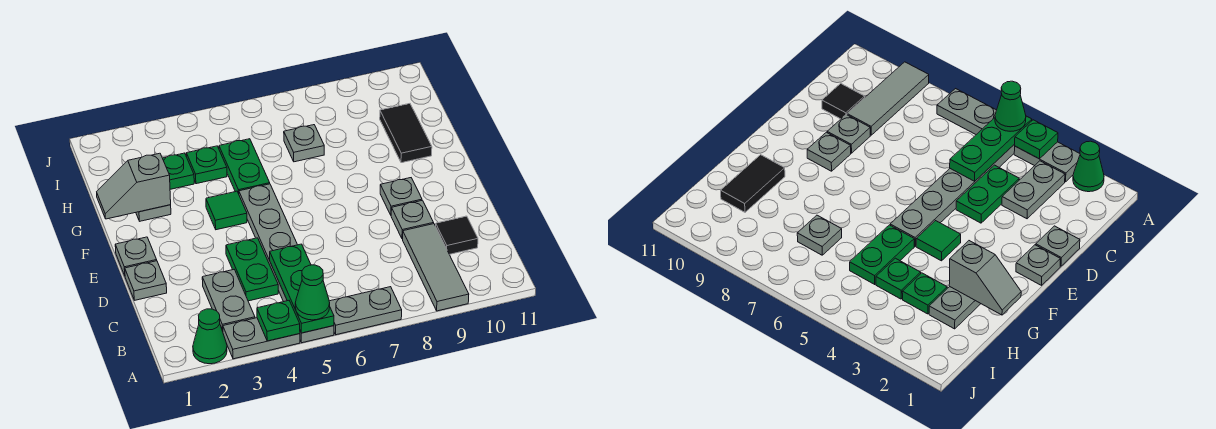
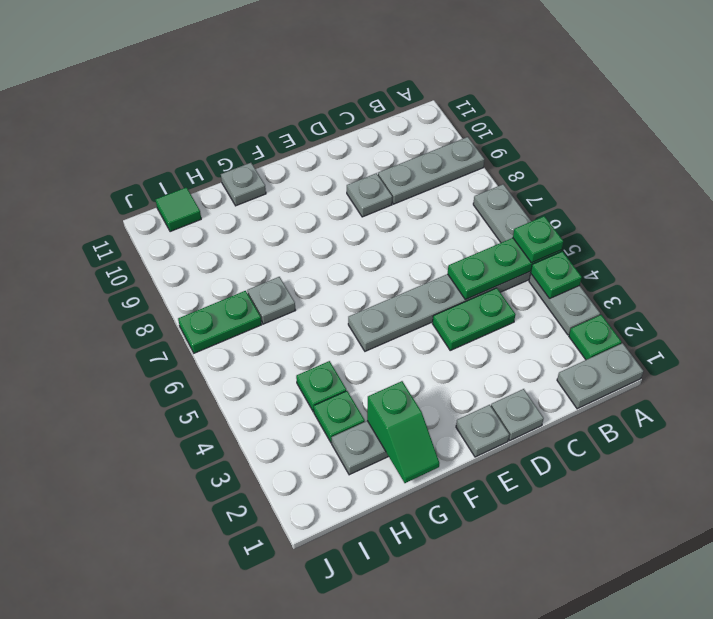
green 1x1 cone [193,309,227,364] -> green 1x1 plate [569,315,622,360]
green 1x1 cone [295,265,330,320] -> green 1x1 plate [513,216,563,263]
grey 1x3 tile [403,224,469,311] -> grey 1x3 plate [378,137,485,204]
grey 1x2 plate [202,270,255,331] -> grey 1x2 plate moved to [557,343,643,409]
black 1x1 tile [436,216,478,254] -> none
grey 1x1 plate [380,178,422,215] -> grey 1x1 plate moved to [221,163,266,206]
green 1x1 tile [206,191,247,230] -> green 1x1 tile moved to [155,187,201,232]
grey 1x2 slope [97,153,171,219] -> green 1x2 slope [367,381,439,483]
green 1x2 plate [219,139,270,194] -> green 1x2 plate moved to [178,291,262,353]
black 1x2 tile [380,104,432,163] -> none

